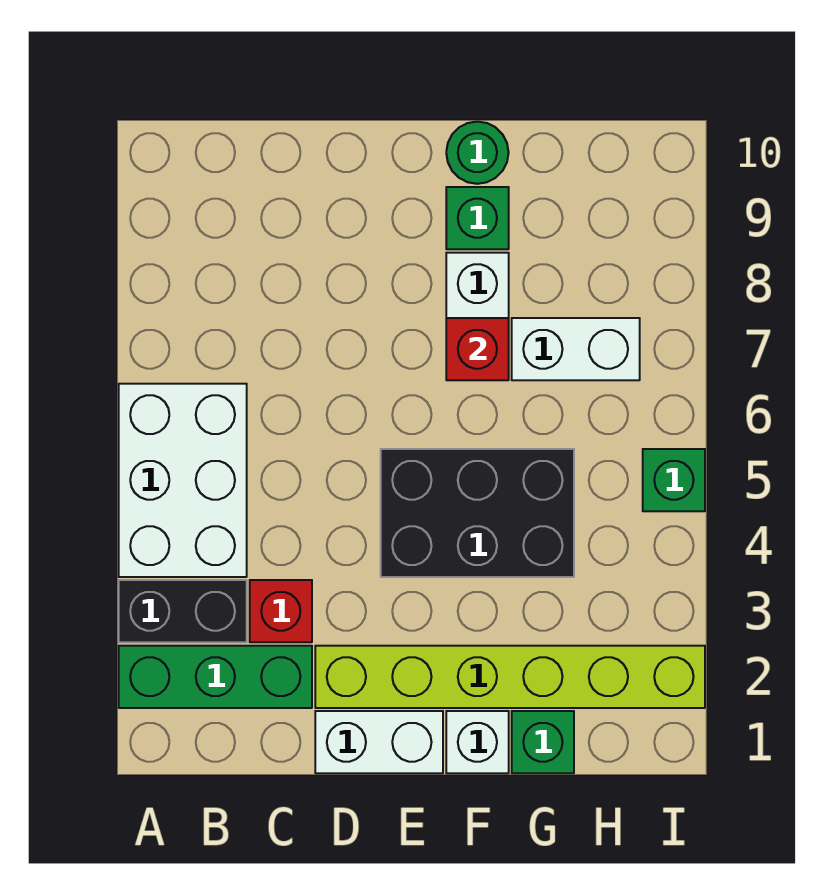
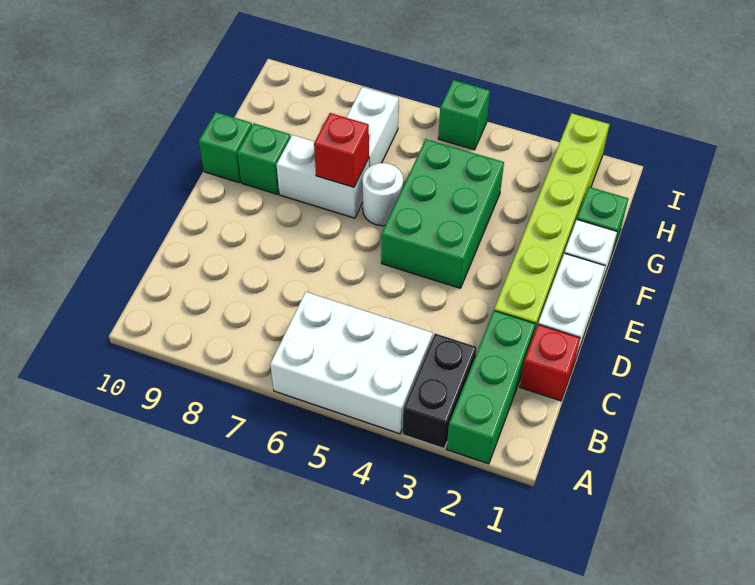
red 1x1 brick [250,580,312,642] -> red 1x1 brick moved to [520,325,580,401]
black 2x3 brick [381,449,574,577] -> green 2x3 brick [381,139,504,288]
none -> white 1x1 round brick [362,163,403,226]
green 1x1 round brick [446,122,509,184] -> green 1x1 brick [199,112,252,183]

